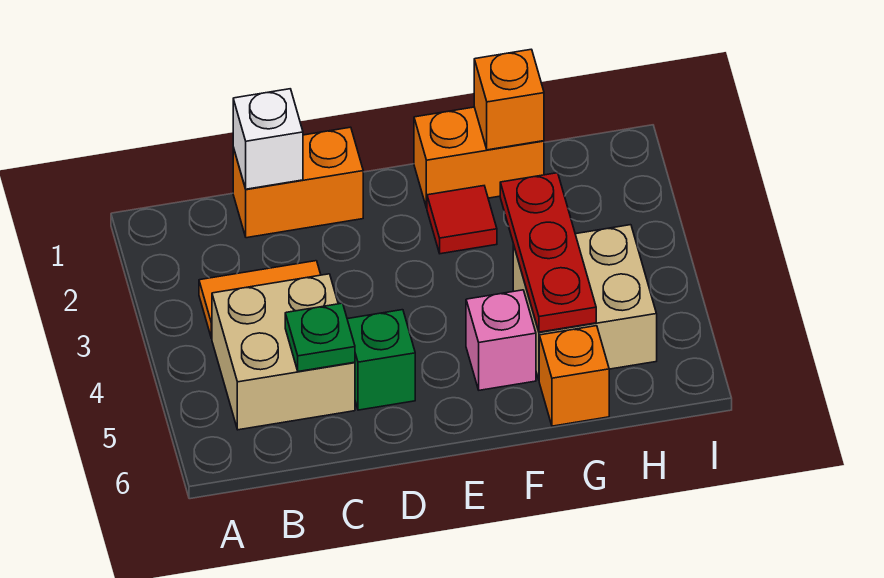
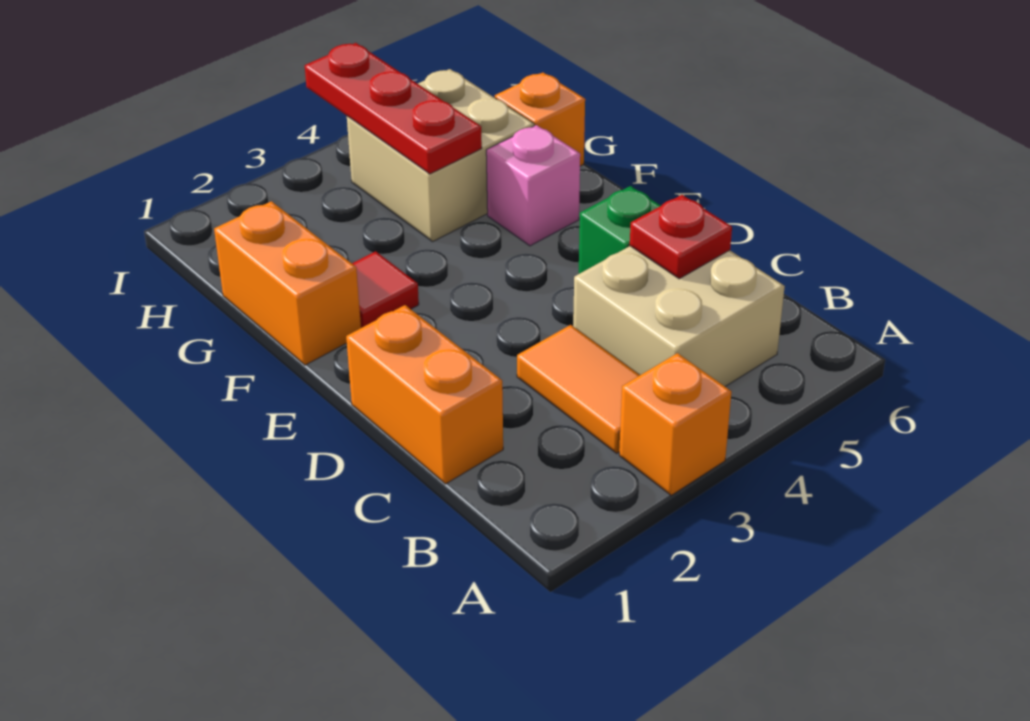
white 1x1 brick [233,89,303,189] -> none
green 1x1 plate [285,303,355,372] -> red 1x1 plate [630,195,732,279]
orange 1x1 brick [474,49,544,150] -> orange 1x1 brick moved to [619,353,732,495]
red 1x3 plate [500,173,596,332] -> red 1x3 plate turned to [305,43,482,174]

